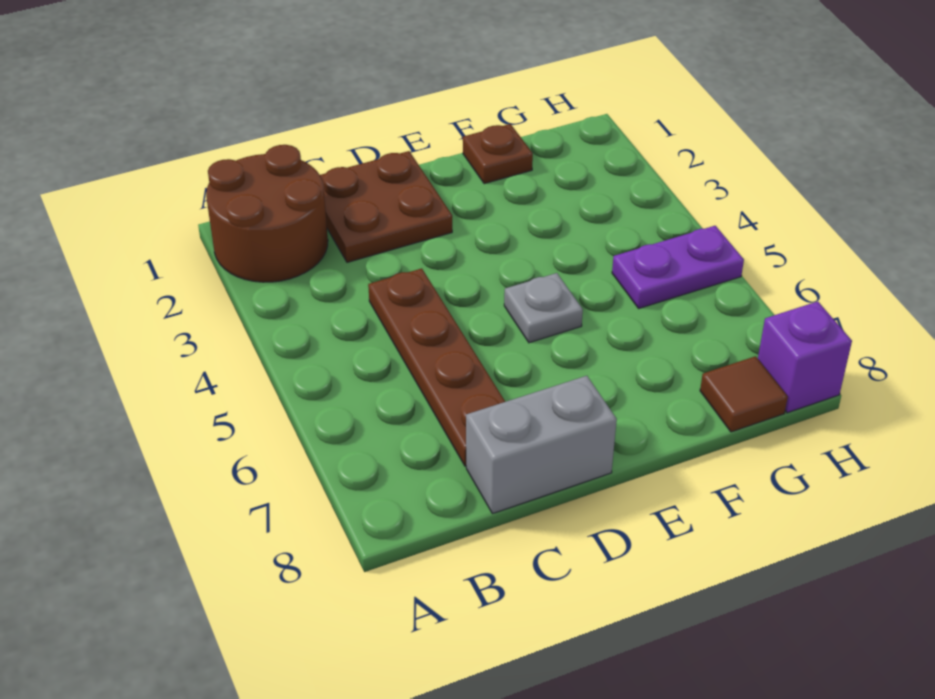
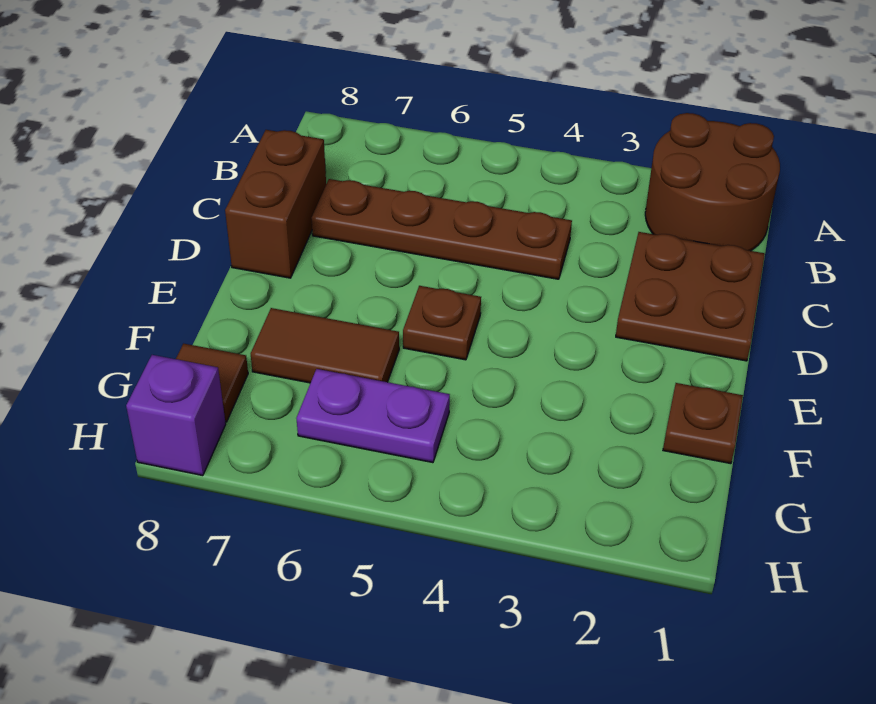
grey 1x2 brick [466,376,617,514] -> brown 1x2 brick [225,130,326,278]
grey 1x1 plate [504,273,583,343] -> brown 1x1 plate [403,286,481,360]
none -> brown 1x2 tile [251,308,399,383]
purple 1x2 plate [612,226,744,308] -> purple 1x2 plate turned to [296,369,450,463]

